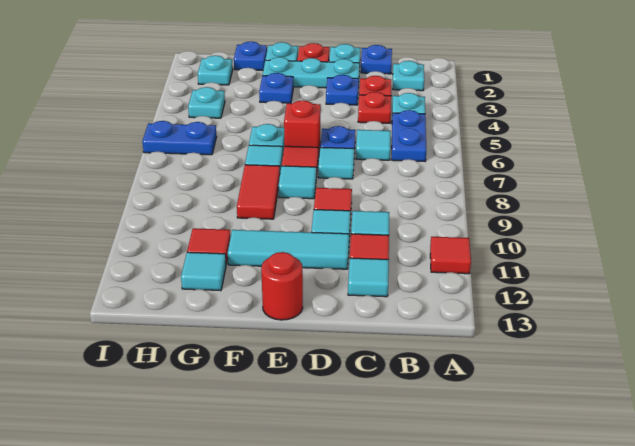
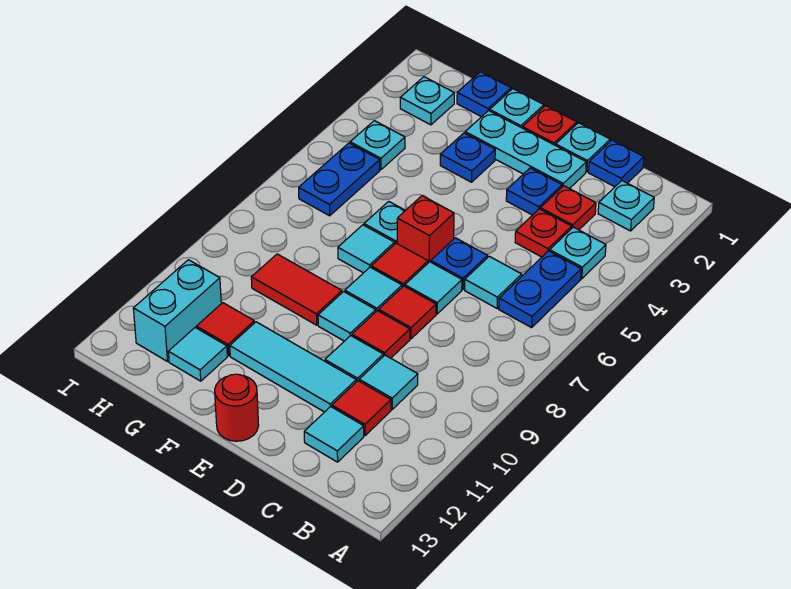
red 1x1 tile [430,237,471,274] -> red 1x1 tile moved to [379,286,436,339]
none -> cyan 1x1 tile [318,292,376,341]
red 1x2 tile [237,165,280,219] -> red 1x2 tile turned to [251,254,342,325]
blue 1x2 plate [142,121,217,155] -> blue 1x2 plate turned to [299,143,380,216]
none -> cyan 1x2 brick [133,260,221,361]

